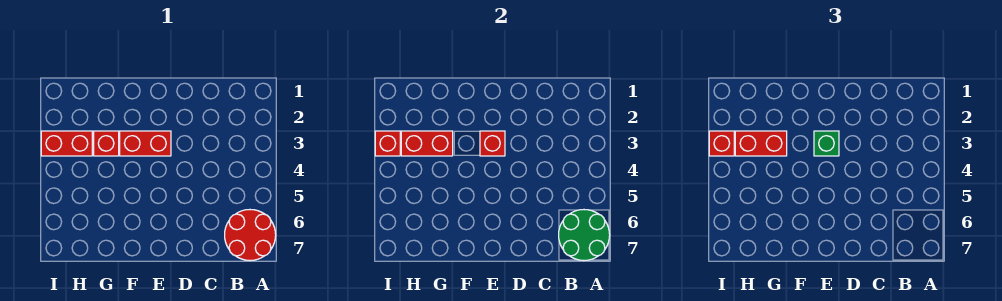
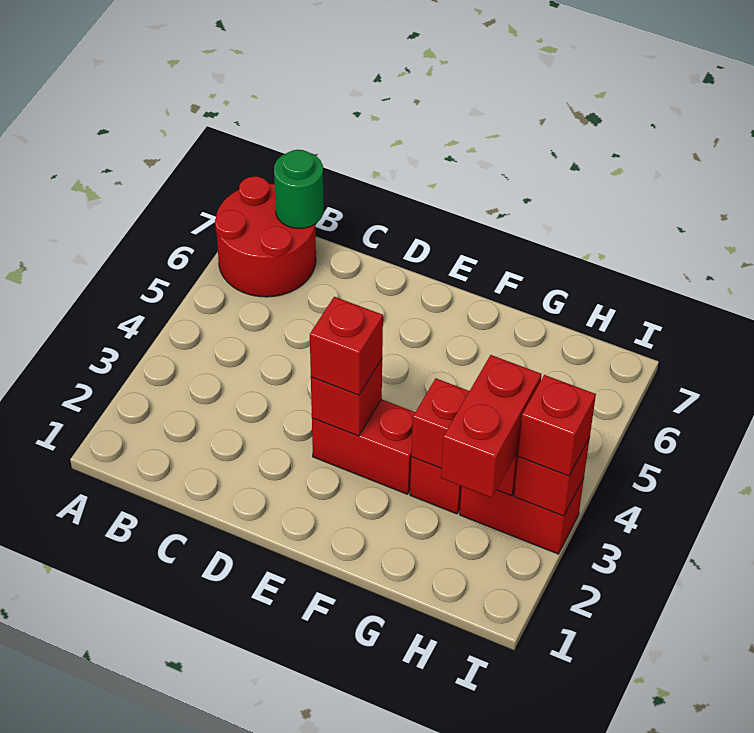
green 2x2 round brick [559,210,610,261] -> green 1x1 round brick [274,150,324,228]
green 1x1 brick [814,131,839,156] -> red 1x1 brick [310,297,383,395]
red 1x2 brick [735,131,787,156] -> red 1x2 brick turned to [441,355,541,498]

